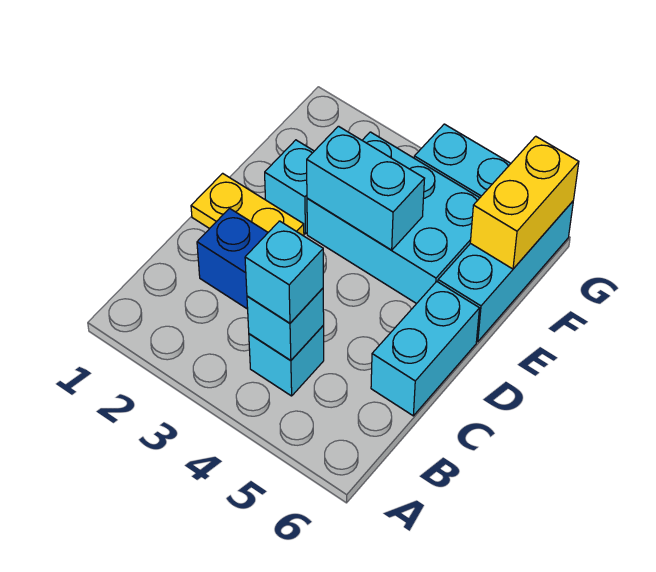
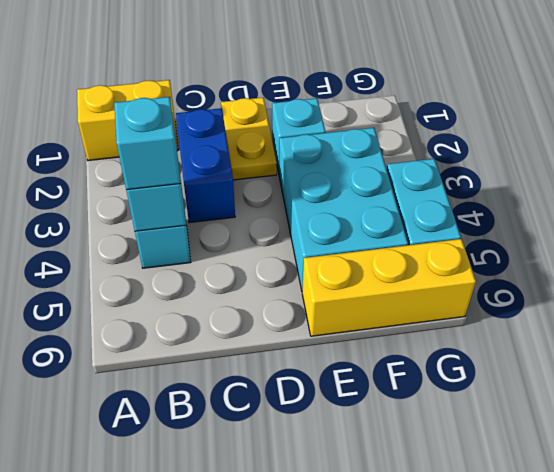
cyan 1x2 brick [371,281,479,416] -> none
cyan 1x2 brick [307,126,425,250] -> none
cyan 1x3 brick [438,201,573,342] -> yellow 1x3 brick [302,239,476,336]
yellow 1x2 brick [470,136,579,269] -> yellow 1x2 brick moved to [77,80,178,161]

